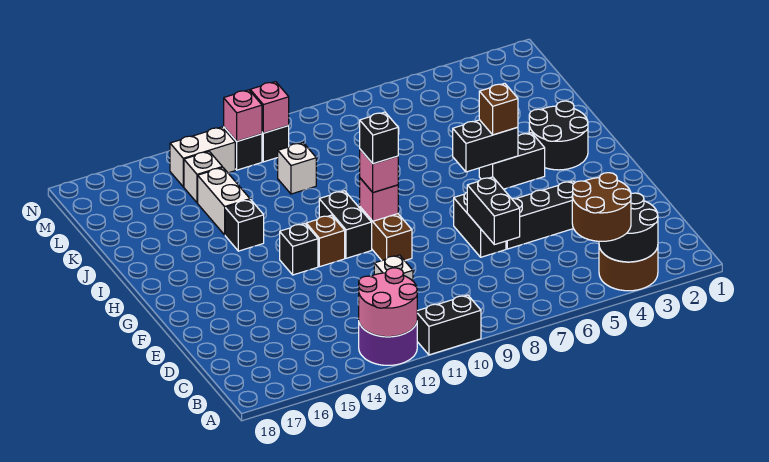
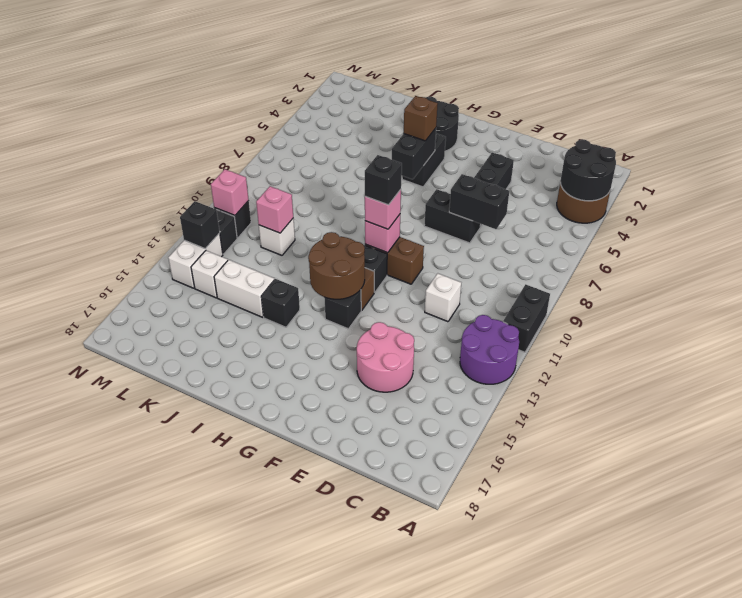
brown 2x2 round brick [572,173,631,241] -> brown 2x2 round brick moved to [308,232,365,299]
pink 2x2 round brick [359,268,417,337] -> pink 2x2 round brick moved to [357,322,414,392]
pink 1x1 brick [224,90,262,141] -> pink 1x1 brick moved to [256,186,293,233]
none -> black 1x1 brick [180,201,220,249]

